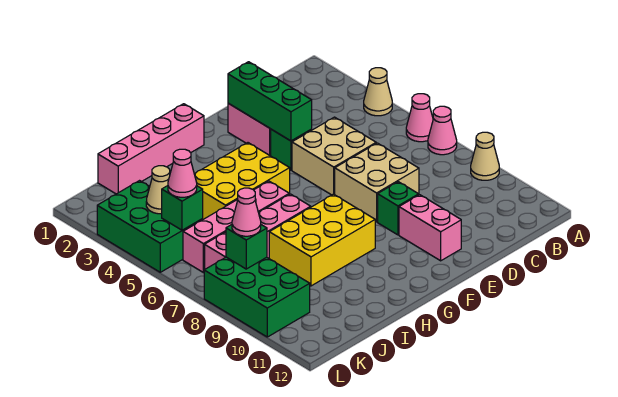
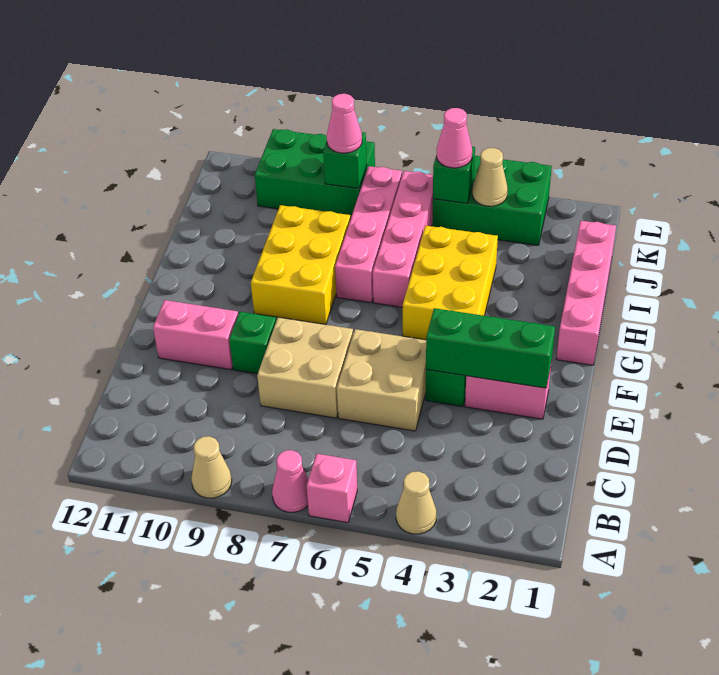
pink 1x1 cone [406,94,433,142] -> pink 1x1 brick [307,454,357,523]

